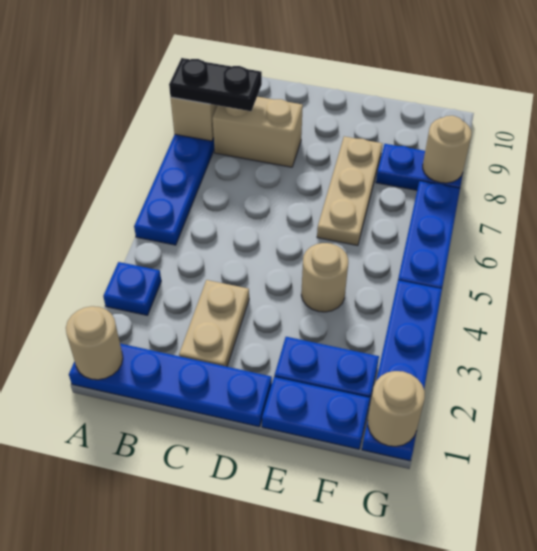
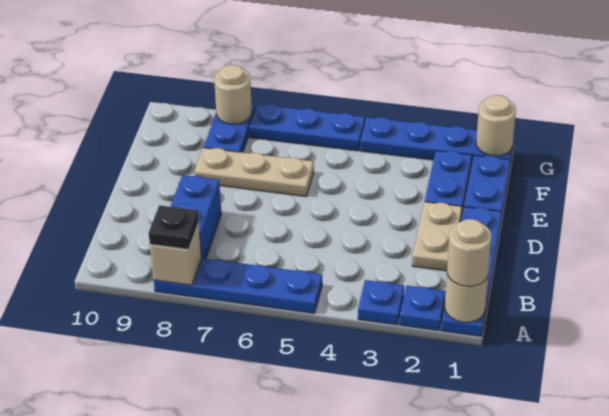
none -> blue 1x1 plate [400,286,446,331]
black 1x2 plate [169,58,262,111] -> black 1x1 plate [149,205,199,250]
tan 1x2 brick [213,97,303,167] -> blue 1x2 brick [170,175,221,259]
tan 1x2 plate [179,280,249,367] -> tan 1x2 plate turned to [412,202,462,271]
tan 1x1 round brick [301,243,348,312] -> tan 1x1 round brick moved to [447,219,491,287]

